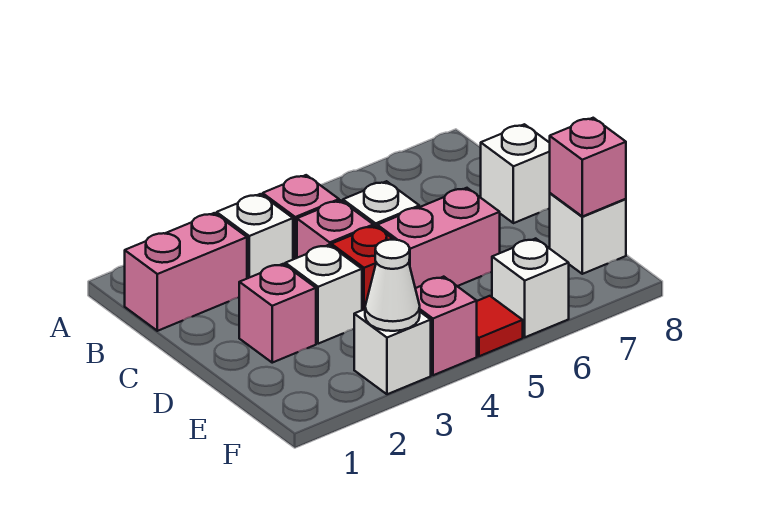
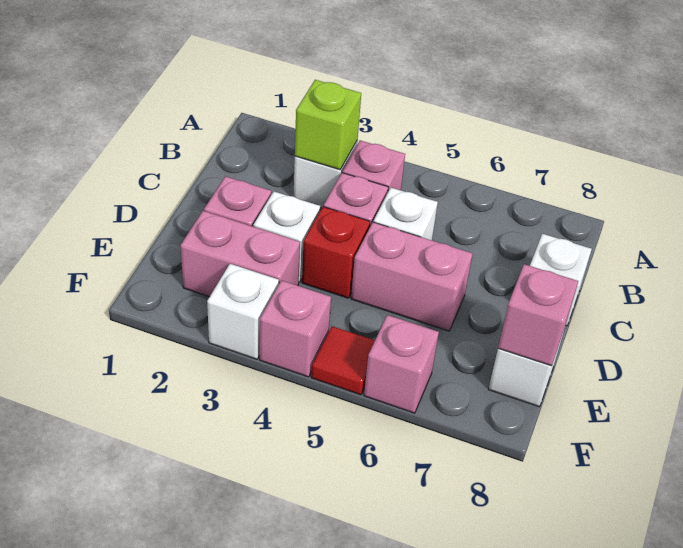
pink 1x2 brick [125,213,247,331] -> pink 1x2 brick moved to [180,211,300,297]
none -> lime 1x1 brick [295,80,361,170]
white 1x1 cone [365,240,420,331] -> none
white 1x1 brick [492,239,569,337] -> pink 1x1 brick [364,315,439,413]

